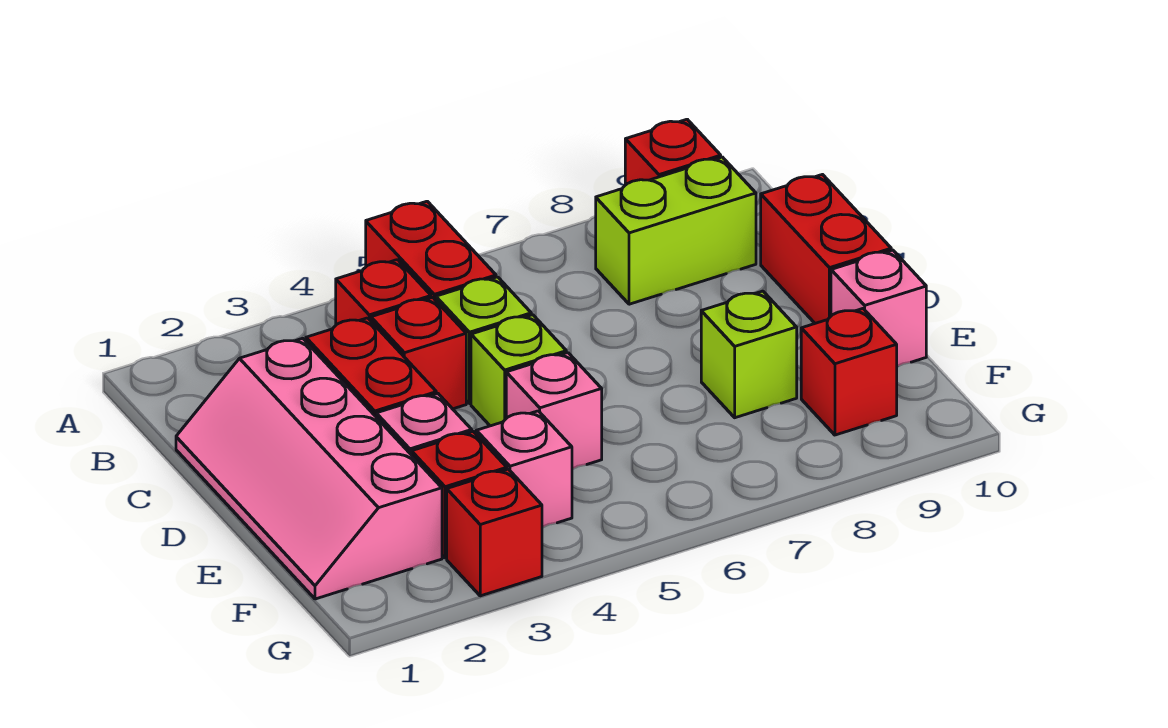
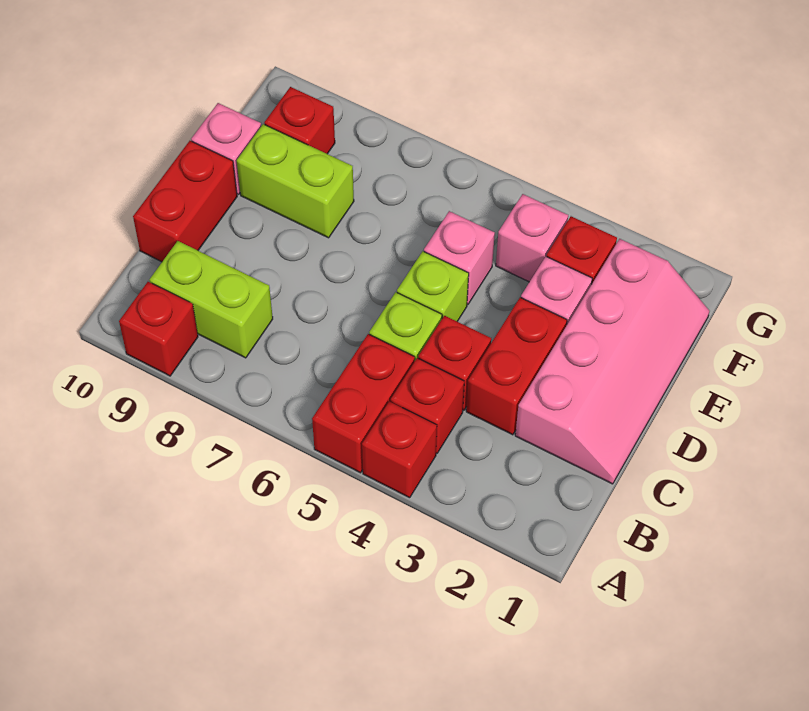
lime 1x1 brick [701,291,797,418] -> lime 1x2 brick [237,124,354,238]
red 1x1 brick [447,469,542,596] -> red 1x1 brick moved to [362,401,437,498]

